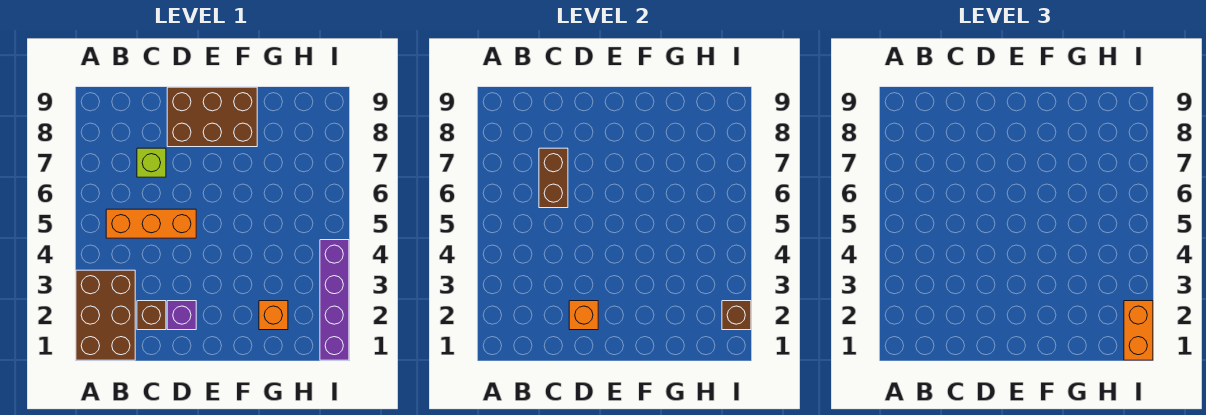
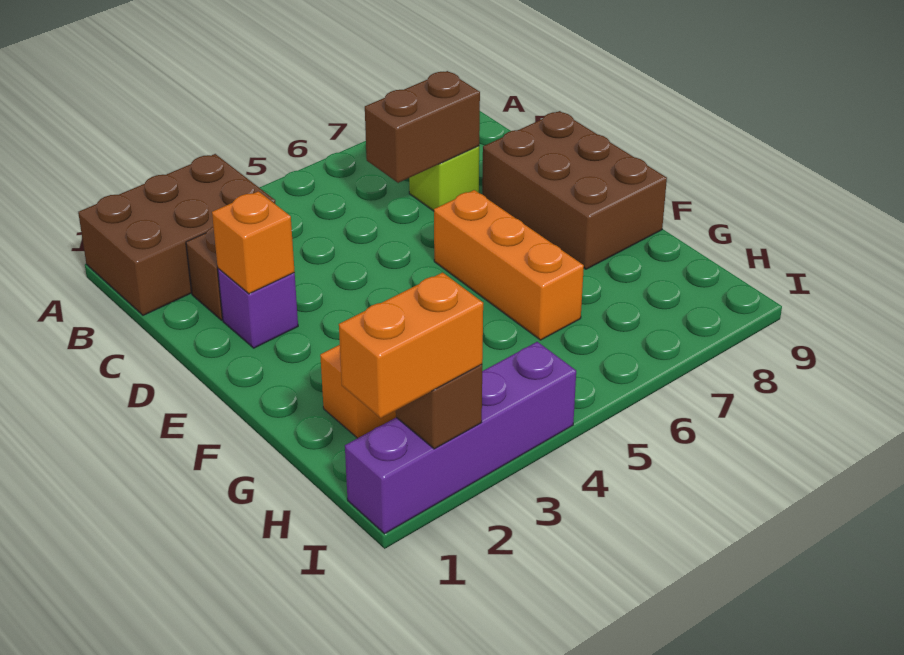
orange 1x3 brick [106,209,196,238] -> orange 1x3 brick moved to [434,190,584,340]

